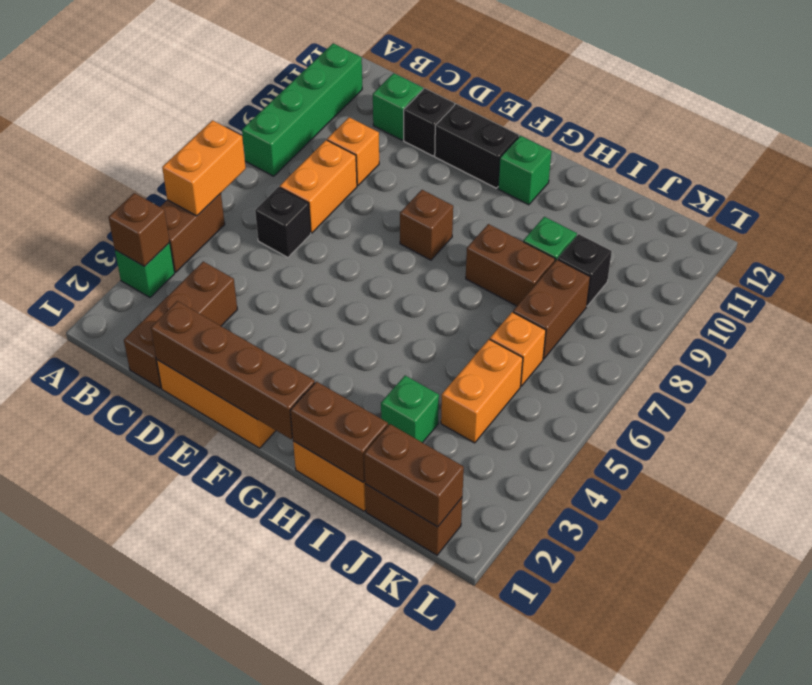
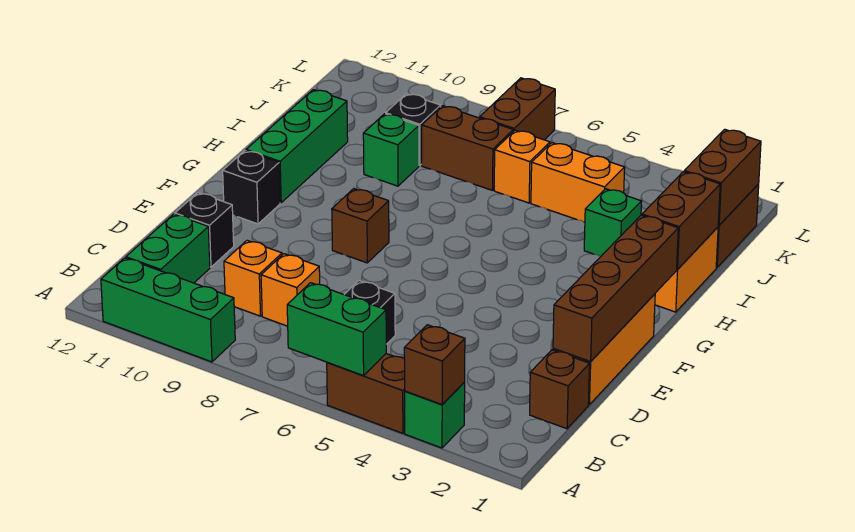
orange 1x2 brick [162,120,246,216] -> green 1x2 brick [287,283,386,376]
green 1x4 brick [242,43,362,176] -> green 1x3 brick [101,258,235,362]
brown 1x3 brick [124,262,237,388] -> brown 1x1 brick [530,350,590,429]
orange 1x2 brick [280,140,357,233] -> orange 1x1 brick [261,254,320,326]
green 1x1 brick [373,73,423,140] -> green 1x2 brick [126,214,210,283]
black 1x2 brick [435,104,519,188] -> black 1x1 brick [223,151,280,224]
green 1x1 brick [498,136,552,205] -> green 1x3 brick [246,90,348,203]
brown 1x2 brick [466,224,555,306] -> brown 1x2 brick moved to [480,78,555,140]

